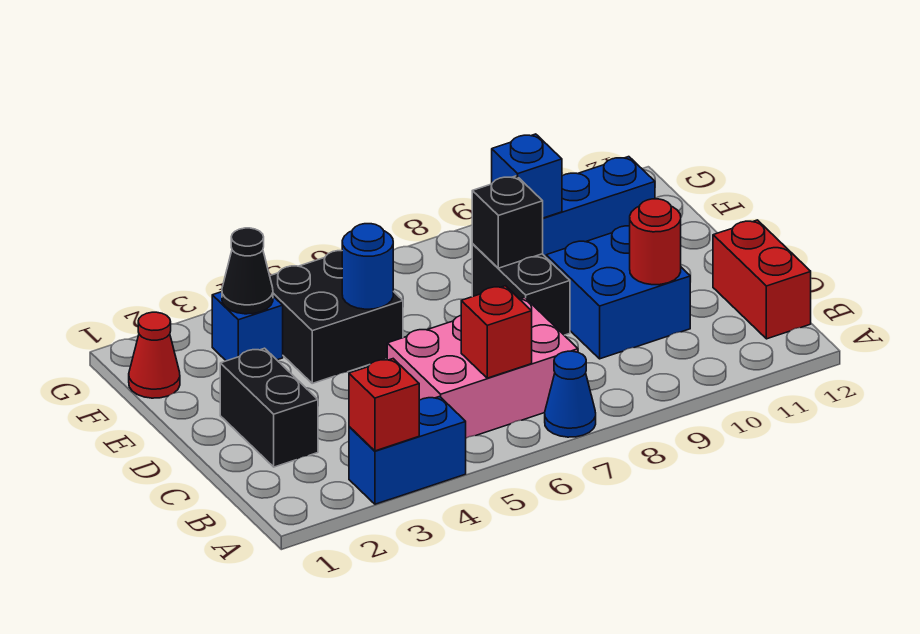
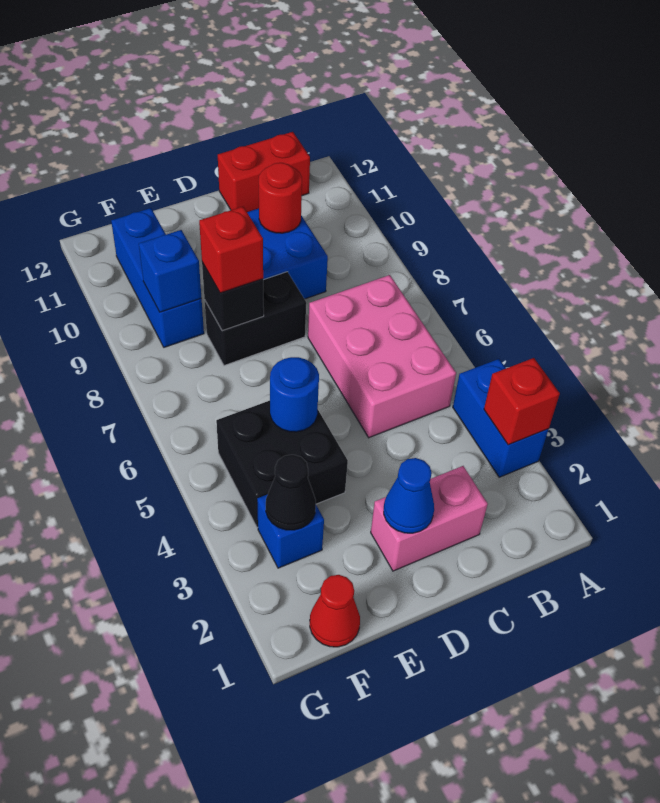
blue 1x1 cone [545,351,596,437] -> blue 1x1 cone moved to [384,458,434,533]
red 1x1 brick [461,286,532,378] -> red 1x1 brick moved to [199,207,263,293]
black 1x2 brick [220,348,318,467] -> pink 1x2 brick [371,466,488,571]

